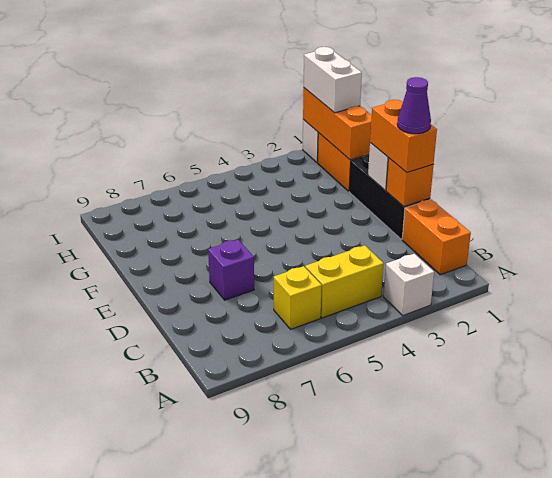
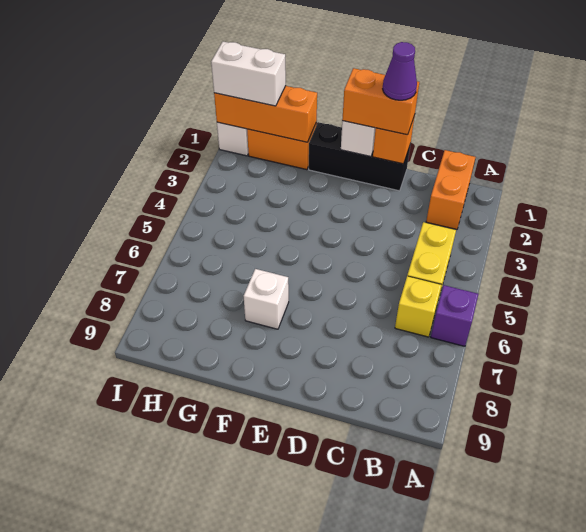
white 1x1 brick [384,254,434,315] -> white 1x1 brick moved to [243,269,289,329]
orange 1x2 brick [402,199,471,275] -> orange 1x2 brick turned to [426,150,476,229]
purple 1x1 brick [208,239,254,300] -> purple 1x1 brick moved to [431,285,478,346]

